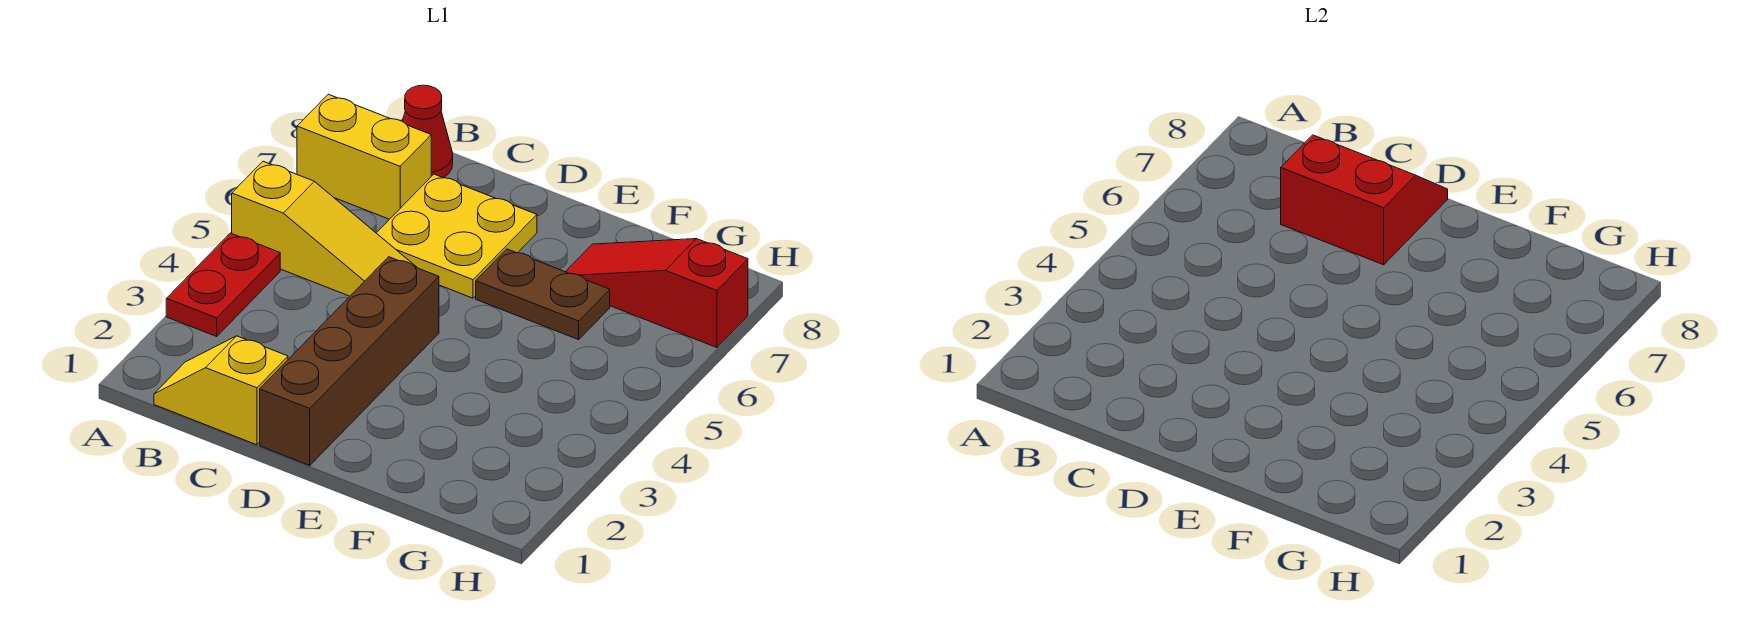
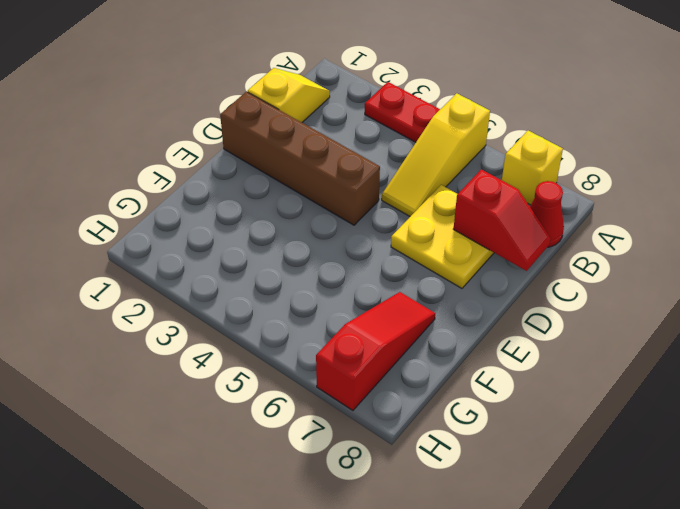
yellow 1x2 brick [297,94,431,219] -> yellow 1x1 brick [502,131,563,205]
red 2x2 slope [1281,135,1448,265] -> red 1x2 slope [454,169,551,271]
brown 1x2 plate [476,249,610,340] -> none

